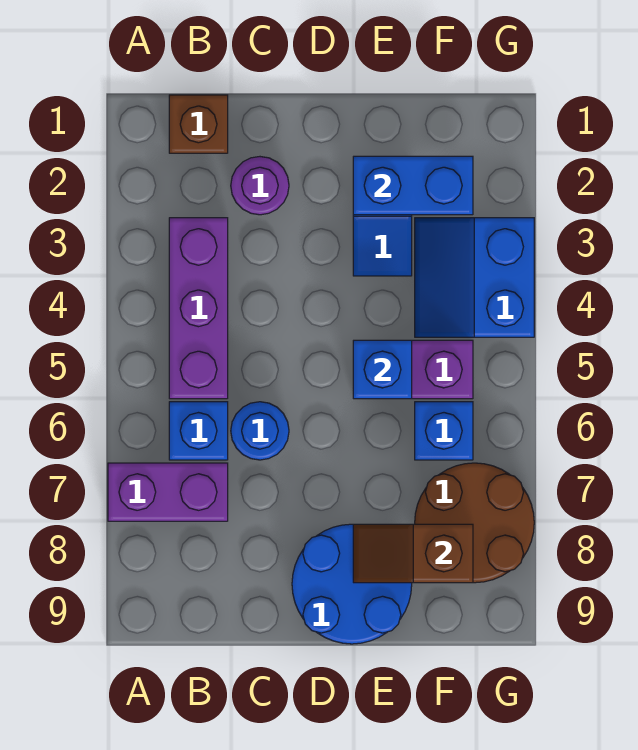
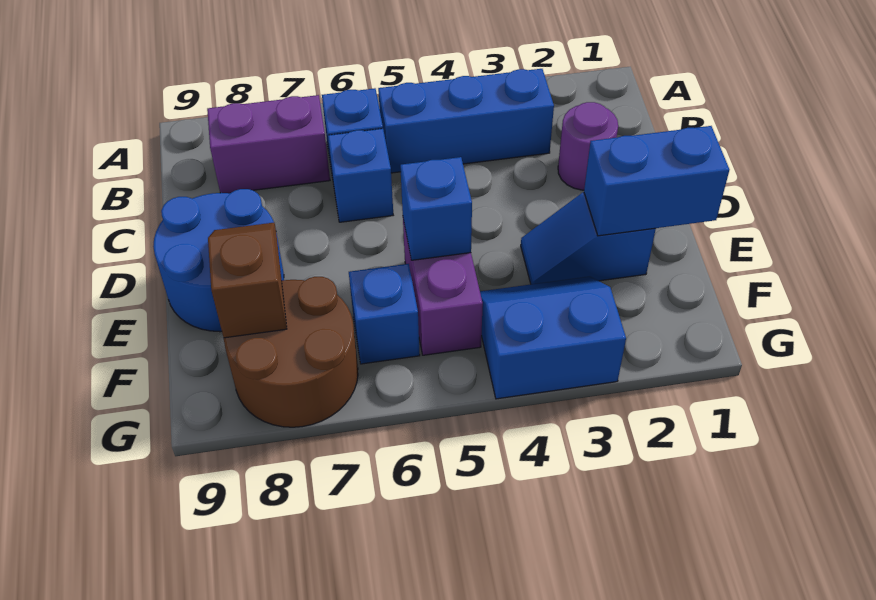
purple 1x2 brick [108,463,228,521] -> purple 1x2 brick turned to [207,95,330,193]
brown 1x1 brick [169,95,228,153] -> none
purple 1x3 brick [169,218,228,399] -> blue 1x3 brick [378,69,554,173]
blue 1x1 round brick [231,402,289,460] -> blue 1x1 brick [328,129,393,222]
blue 1x2 brick [353,156,473,215] -> blue 1x2 brick turned to [584,126,729,236]

